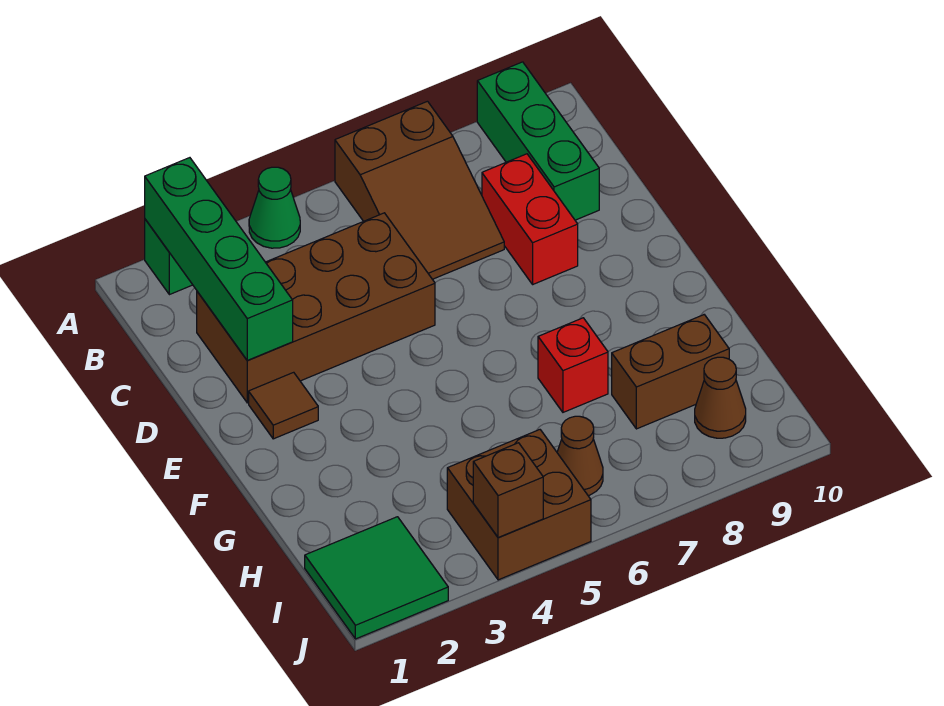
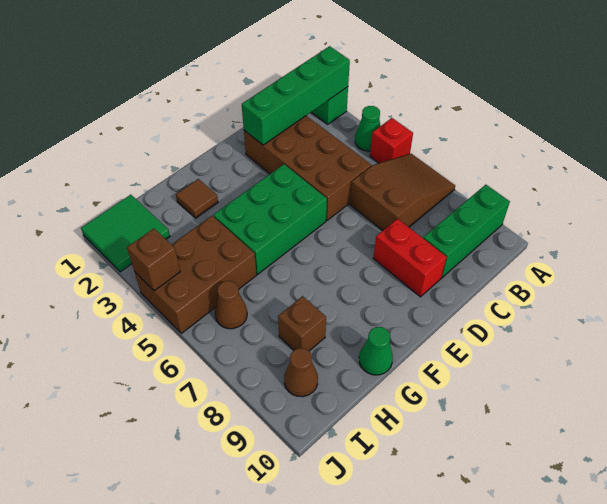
brown 2x3 slope [335,101,504,279] -> brown 2x3 slope turned to [350,154,455,231]
red 1x2 brick [482,154,578,284] -> red 1x2 brick turned to [373,219,447,297]
brown 1x1 tile [249,372,318,439] -> brown 1x1 tile moved to [176,179,218,218]
none -> green 2x3 brick [213,164,327,274]
red 1x1 brick [538,318,608,412] -> red 1x1 brick moved to [370,118,413,163]
none -> green 1x1 cone [359,327,393,375]
brown 1x2 brick [612,315,729,429] -> brown 1x1 brick [278,296,326,351]
brown 2x2 brick [447,430,591,580] -> brown 2x3 brick [134,216,257,333]

